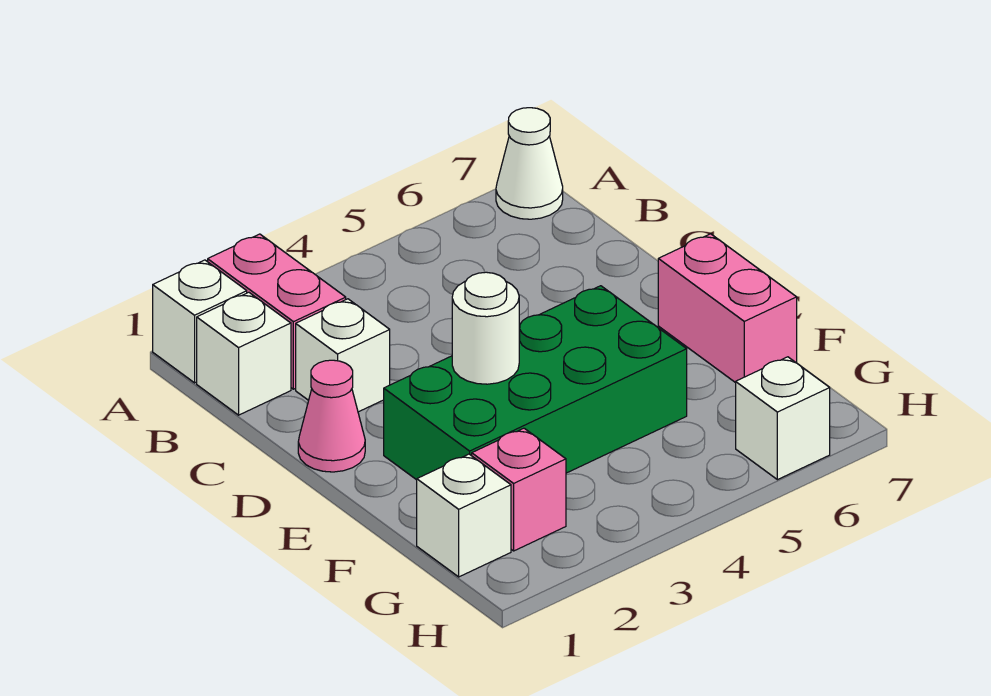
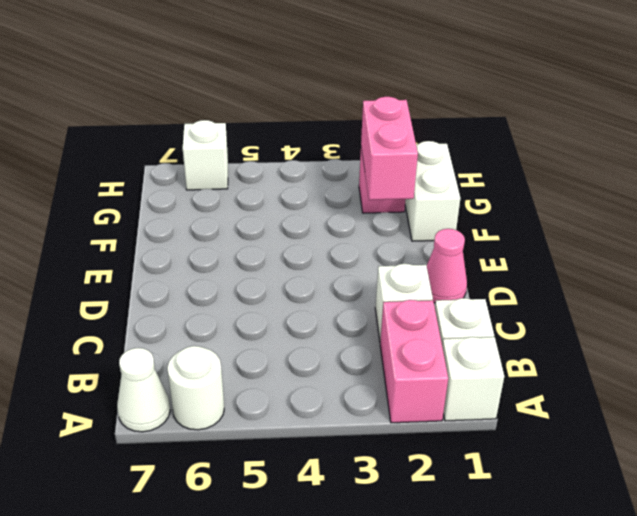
green 2x4 brick [384,286,687,480] -> none
white 1x1 round brick [452,272,519,384] -> white 1x1 round brick moved to [167,346,224,430]
pink 1x2 brick [658,234,797,383] -> pink 1x2 brick moved to [361,97,418,200]
white 1x1 brick [417,454,511,577] -> white 1x2 brick [405,141,460,241]

